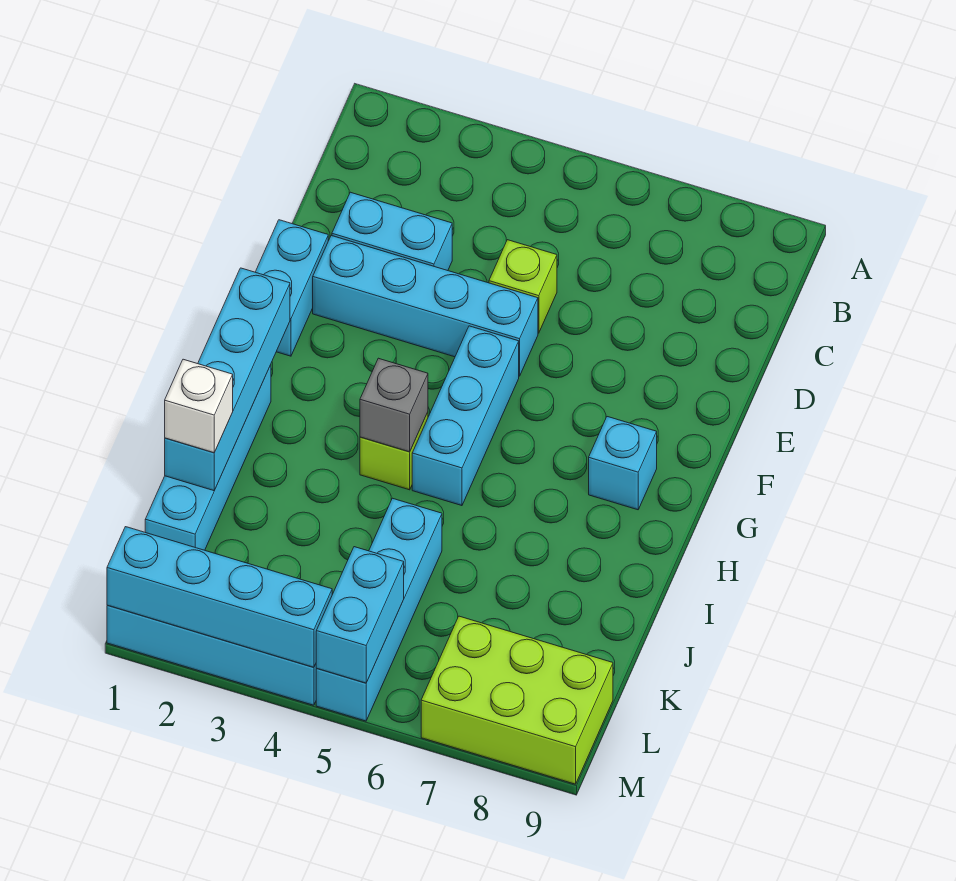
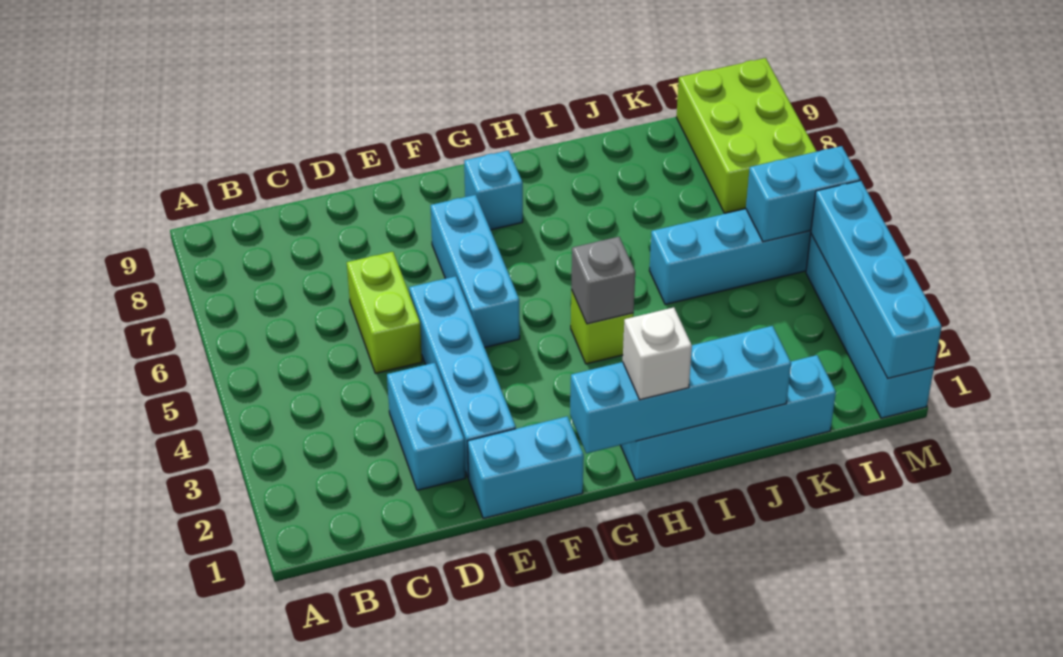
lime 1x1 brick [489,240,557,333] -> lime 1x2 brick [347,252,422,373]
cyan 1x3 brick [412,326,519,506] -> cyan 1x3 brick turned to [430,195,520,348]
white 1x1 brick [165,359,233,453] -> white 1x1 brick moved to [623,307,692,400]

